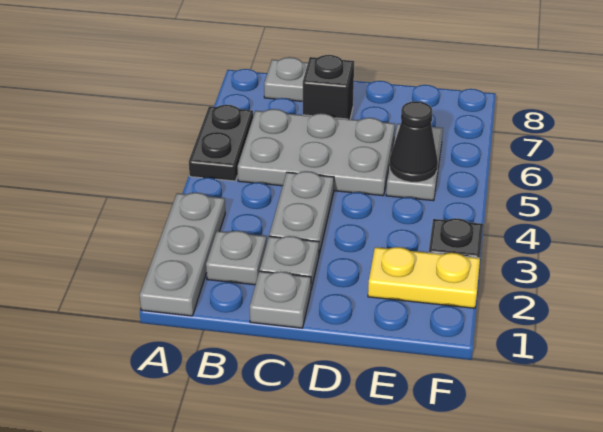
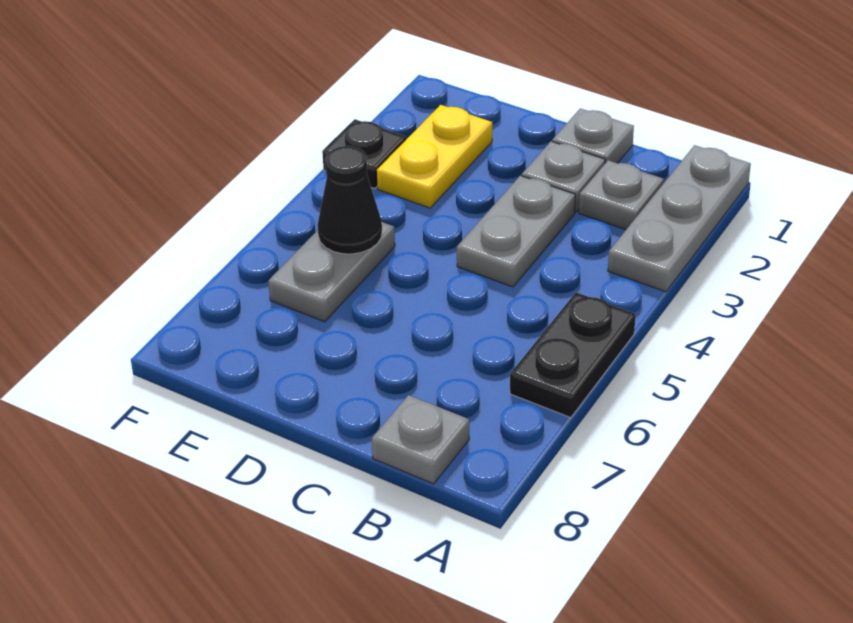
grey 2x3 plate [238,109,395,196] -> none
black 1x1 brick [303,55,354,119] -> none
yellow 1x2 plate [368,247,480,308] -> yellow 1x2 plate turned to [377,105,492,208]

